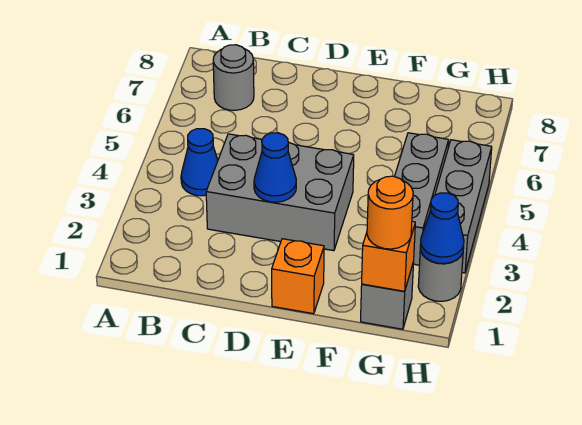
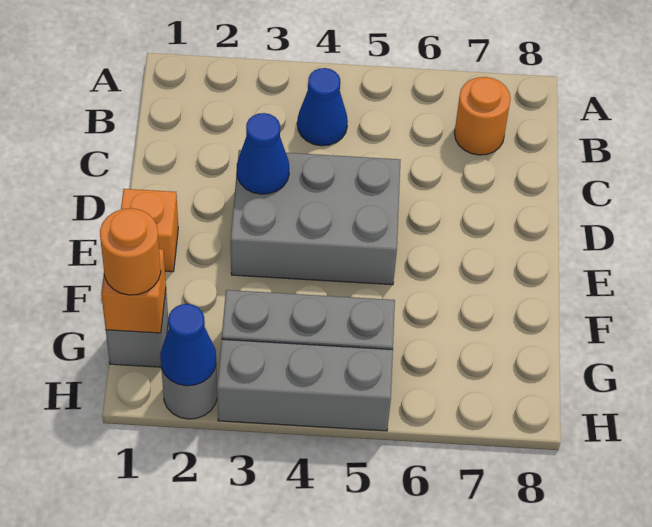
grey 1x1 round brick [213,45,254,110] -> orange 1x1 round brick [454,77,511,155]
grey 2x3 brick [206,134,354,251] -> grey 2x3 brick turned to [231,150,401,285]

